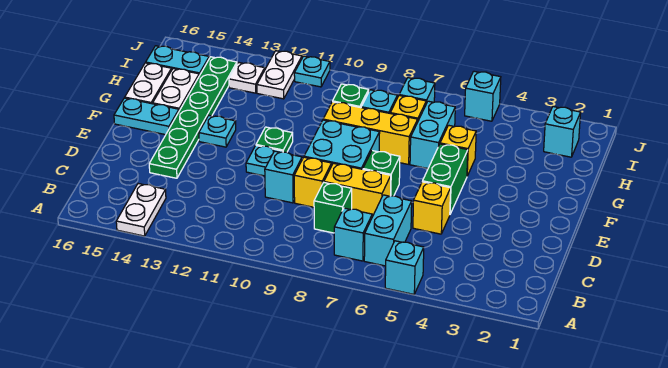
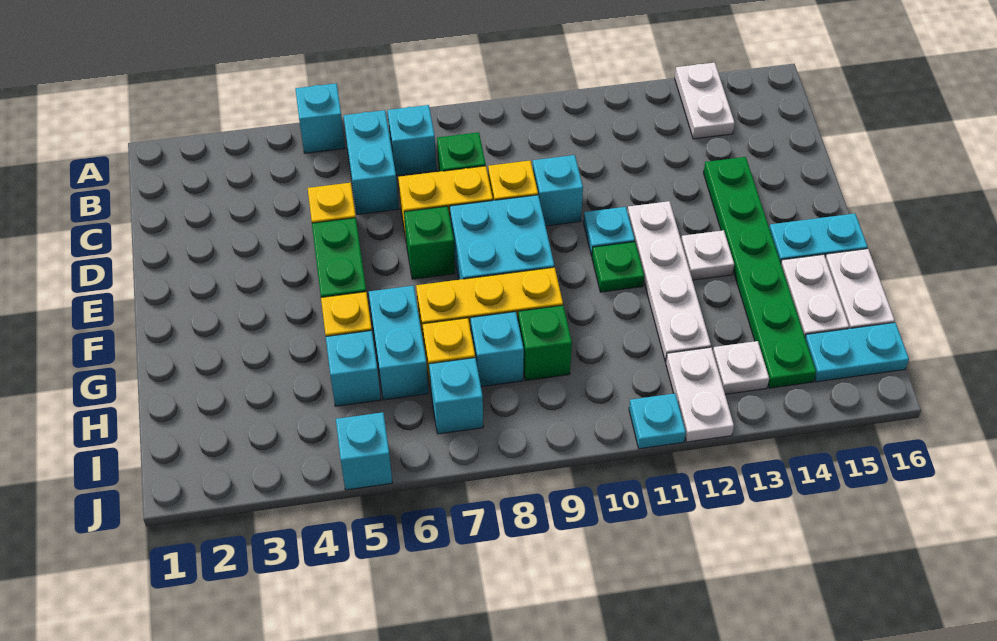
none -> white 1x4 plate [628,201,711,362]
cyan 1x1 plate [199,116,236,147] -> white 1x1 plate [681,230,734,280]
cyan 1x1 brick [544,107,581,157] -> cyan 1x1 brick moved to [326,331,381,406]

